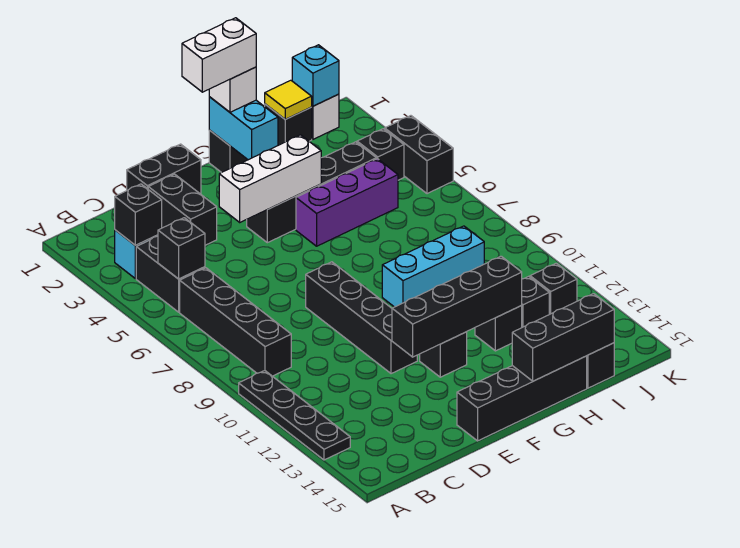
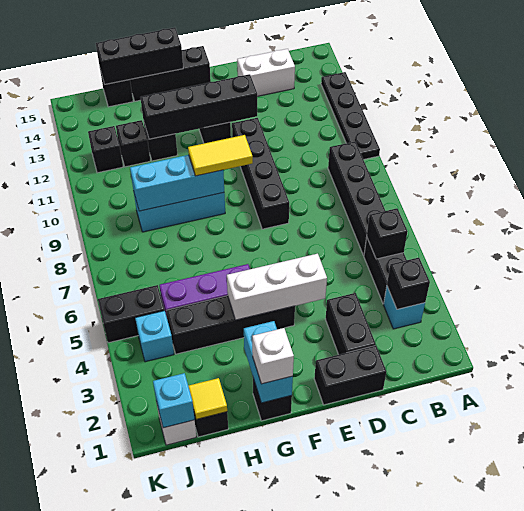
black 1x4 brick [457,356,587,441] -> black 1x3 brick [130,46,211,101]
white 1x2 brick [182,18,256,92] -> white 1x2 brick moved to [237,49,295,96]
none -> yellow 1x2 tile [188,135,253,176]
none -> cyan 1x3 brick [130,155,224,211]
black 1x1 brick [357,129,404,180] -> cyan 1x1 brick [135,311,174,362]
black 1x2 brick [385,116,453,194] -> black 1x2 brick turned to [98,285,165,343]

